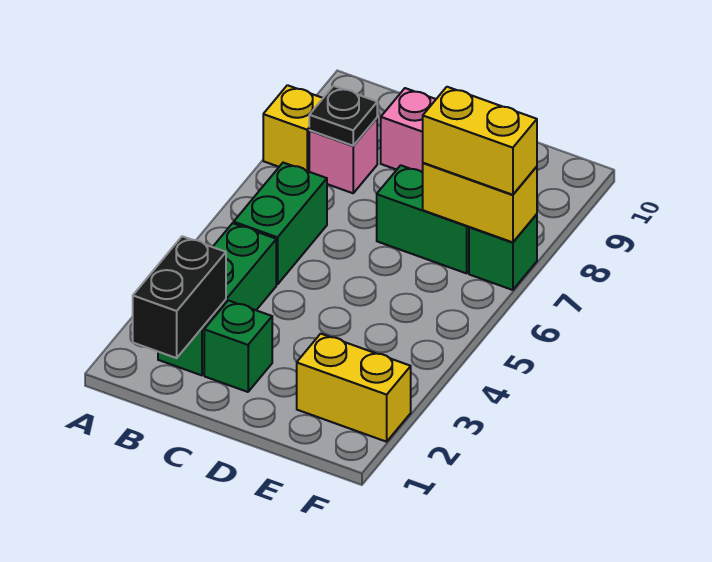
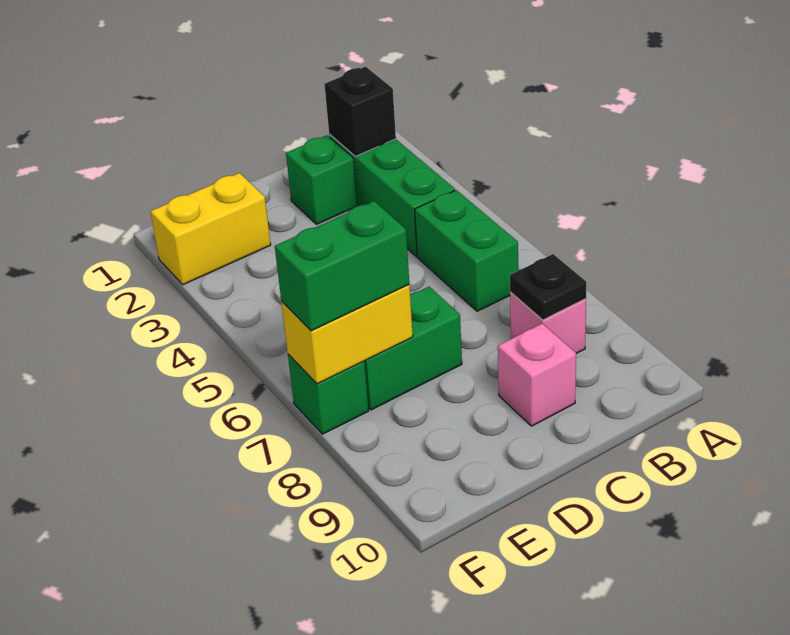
yellow 1x1 brick [263,85,323,172] -> none
black 1x2 brick [133,236,226,358] -> black 1x1 brick [324,67,396,156]
yellow 1x2 brick [423,87,537,195] -> green 1x2 brick [275,201,409,331]

